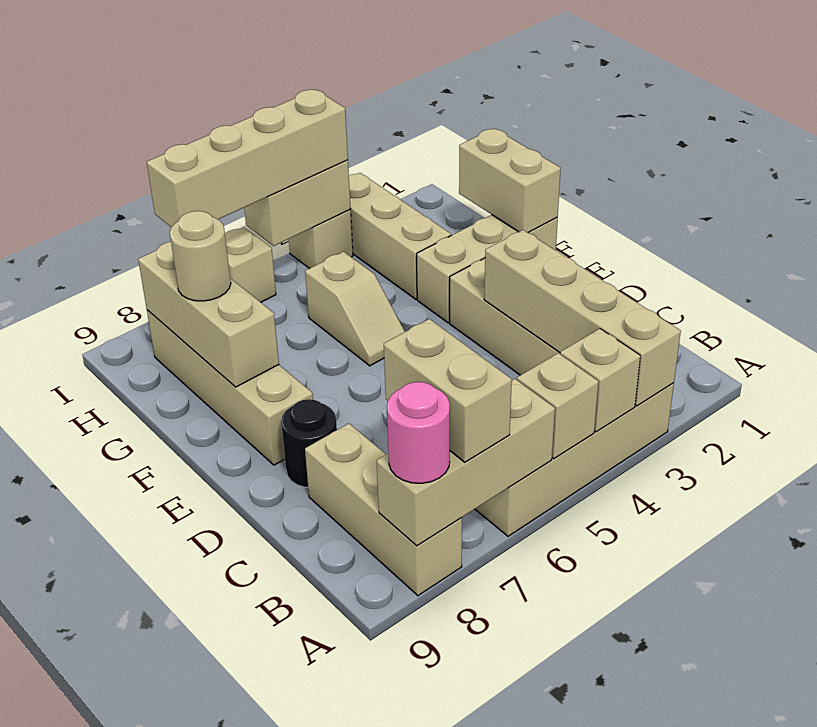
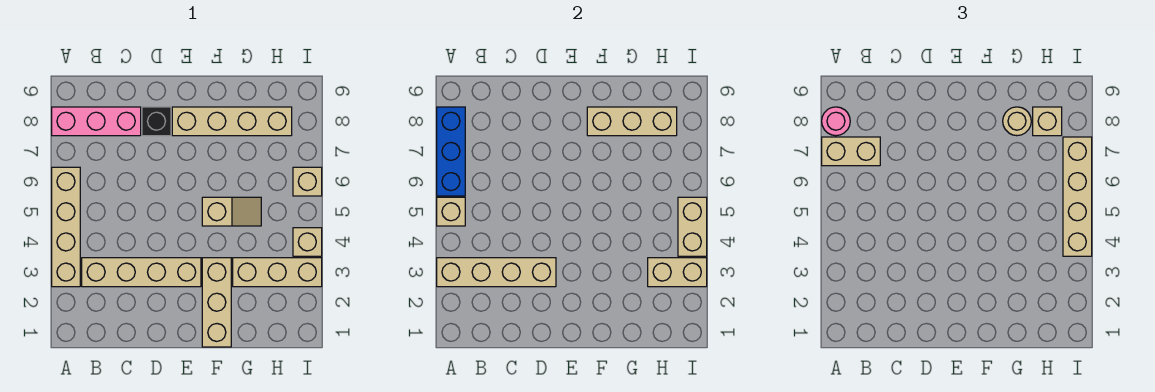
tan 1x1 brick [560,329,640,432] -> tan 1x1 brick moved to [1033,107,1062,136]
tan 1x3 brick [377,379,555,546] -> blue 1x3 brick [437,107,465,196]
tan 1x3 brick [305,424,462,596] -> pink 1x3 brick [52,107,141,136]
black 1x1 round brick [281,399,337,487] -> black 1x1 brick [142,107,171,136]
tan 1x2 brick [459,129,561,233] -> tan 1x2 brick moved to [648,258,707,287]
tan 1x2 slope [305,252,405,366] -> tan 1x2 slope turned to [202,197,261,226]

